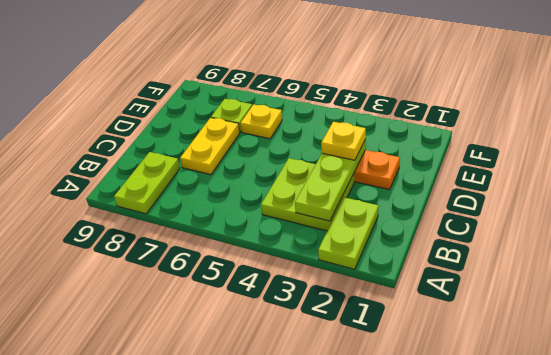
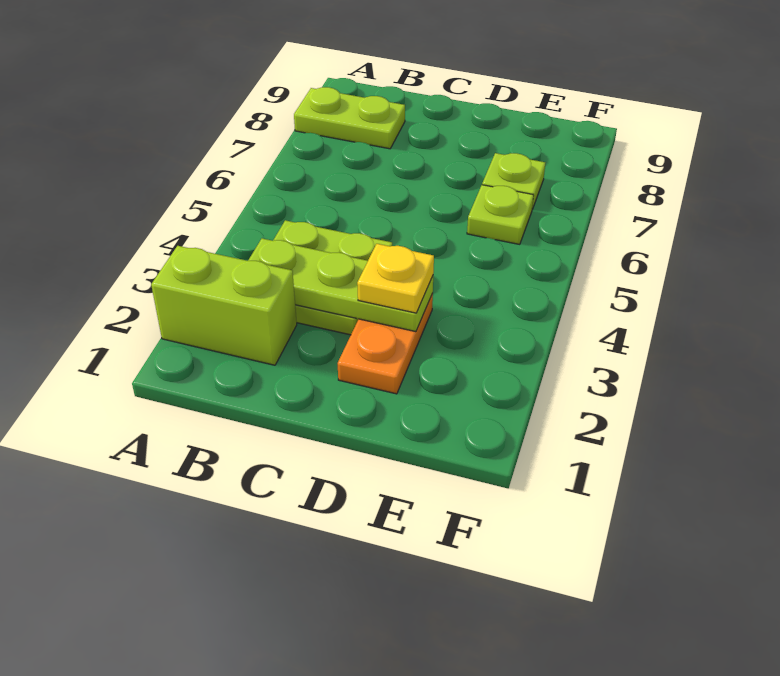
lime 1x2 plate [318,197,379,269] -> lime 1x2 brick [151,246,297,365]
yellow 1x2 plate [180,118,240,175] -> none
yellow 1x1 plate [241,104,282,139] -> lime 1x1 plate [467,185,534,244]

